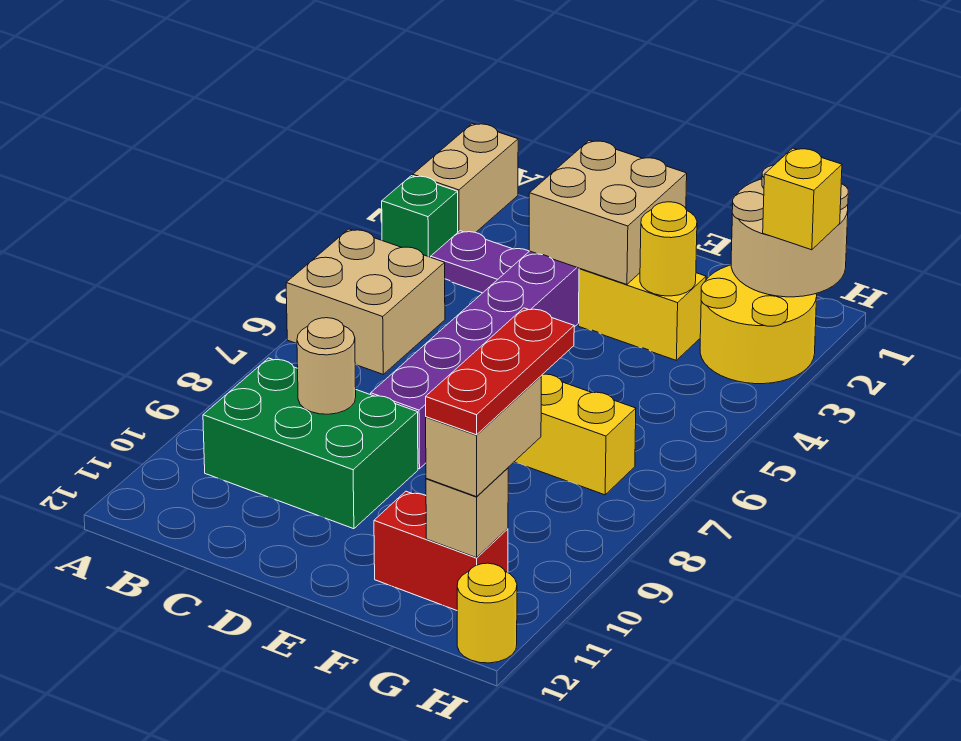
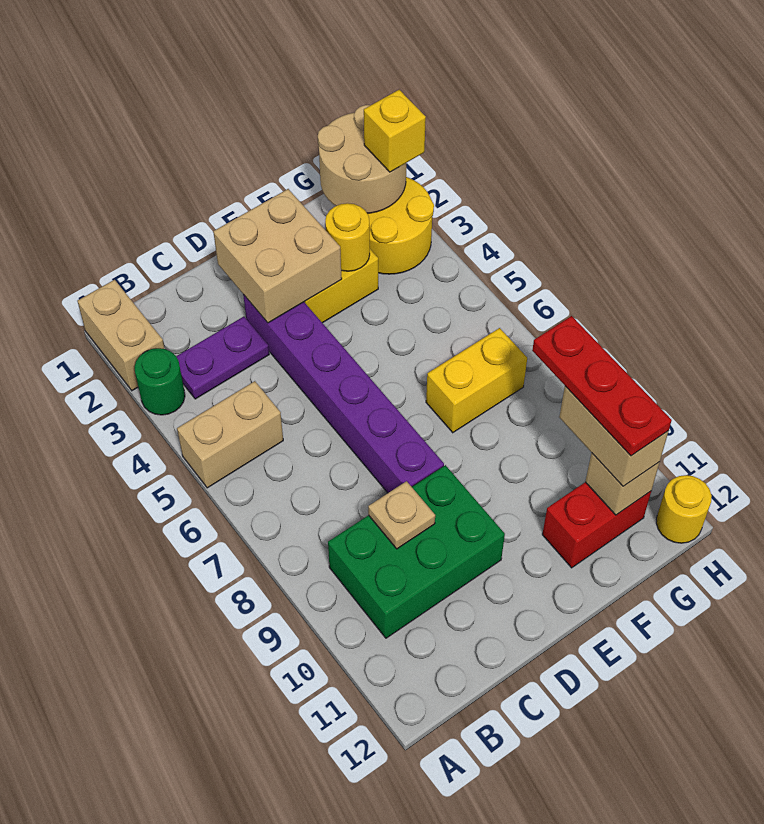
green 1x1 brick [382,176,458,257] -> green 1x1 round brick [135,348,185,415]
tan 2x2 brick [286,229,445,374] -> tan 1x2 brick [177,381,283,488]
tan 1x1 round brick [297,318,356,414] -> tan 1x1 plate [368,481,435,549]

